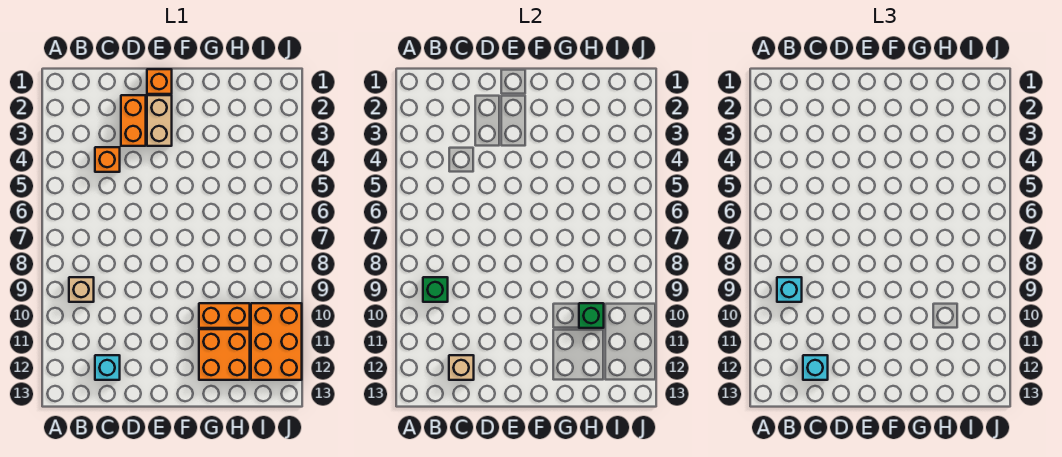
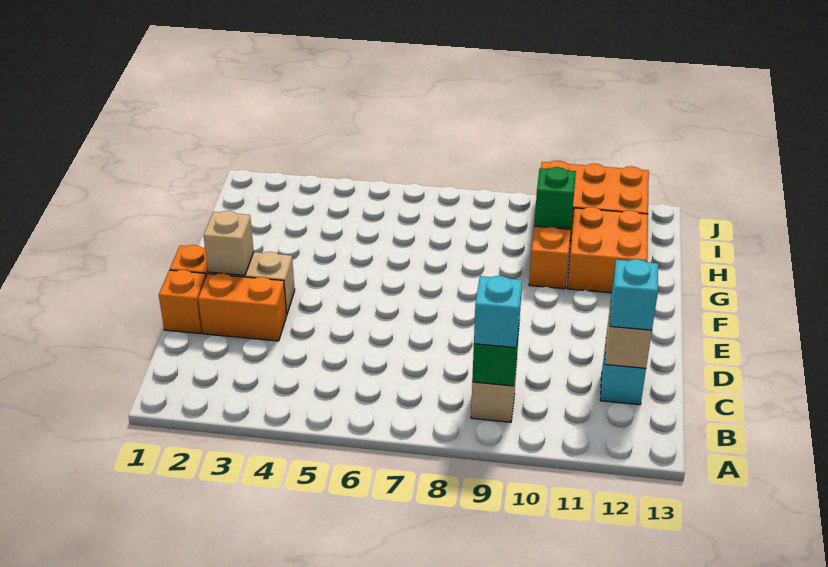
orange 1x1 brick [95,147,120,172] -> orange 1x1 brick moved to [159,270,206,334]
none -> tan 1x1 brick [204,211,254,275]

